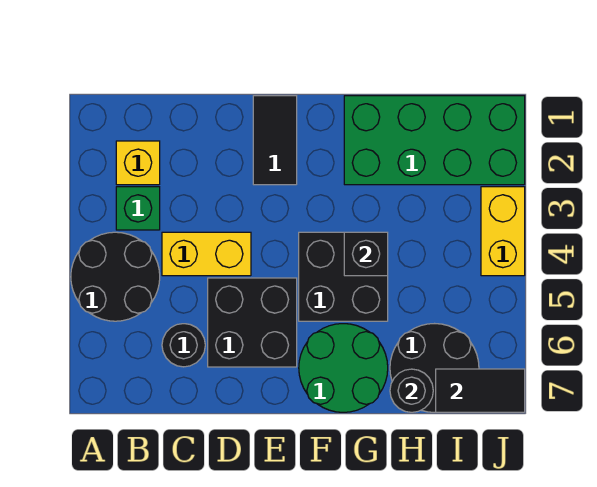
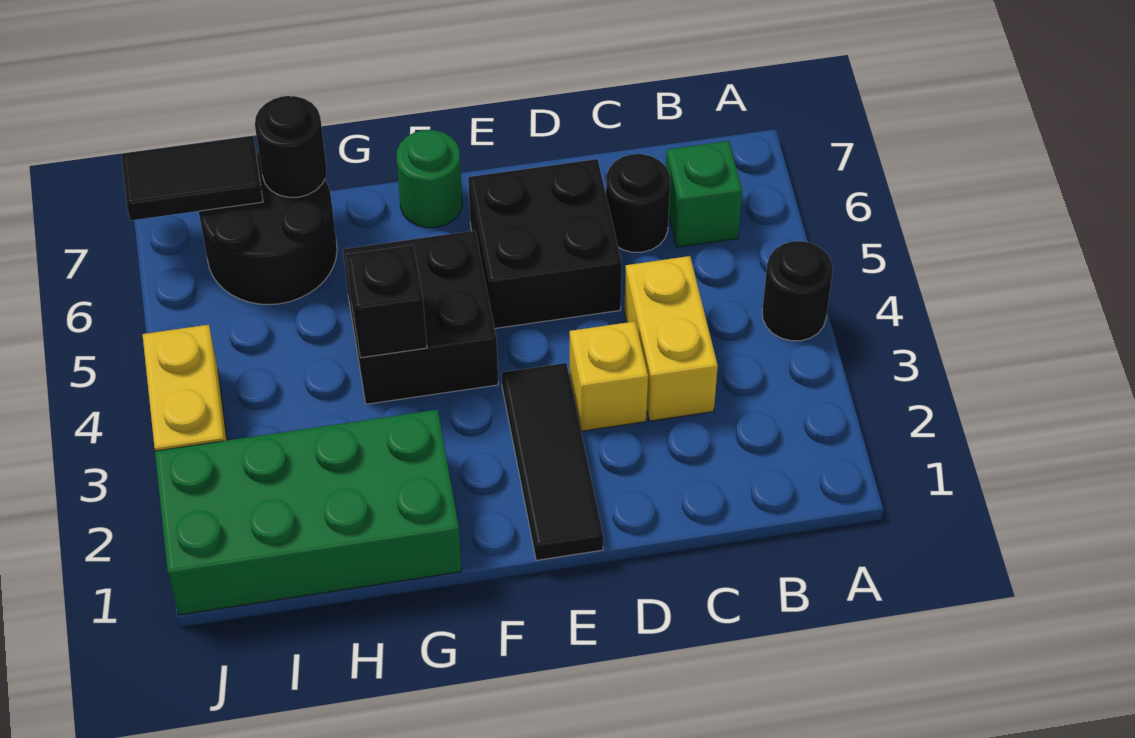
black 2x2 round brick [71,232,160,321] -> black 1x1 round brick [762,241,833,341]
yellow 1x1 brick [116,141,160,185] -> yellow 1x1 brick moved to [570,321,648,431]
green 1x1 brick [116,187,160,230] -> green 1x1 brick moved to [666,141,742,247]
yellow 1x2 brick [162,232,251,276] -> yellow 1x2 brick turned to [624,256,718,421]
black 1x2 tile [253,96,297,185] -> black 1x3 tile [502,363,603,560]
green 2x2 round brick [299,324,388,412] -> green 1x1 round brick [396,130,462,228]

